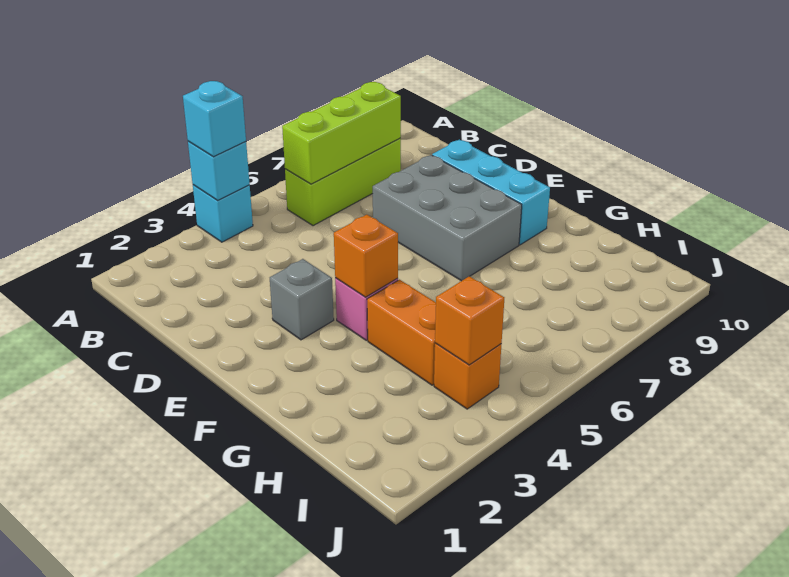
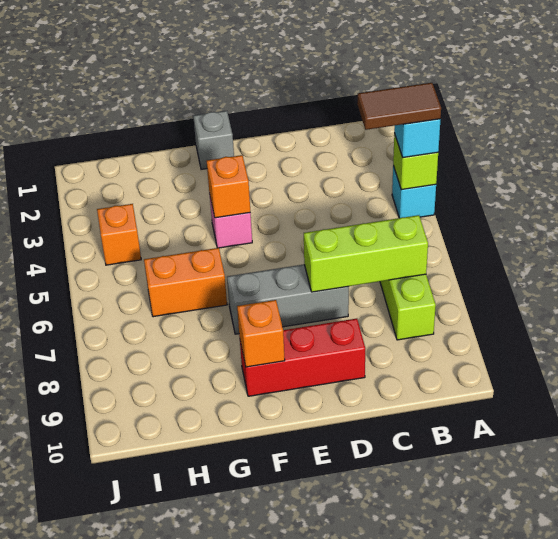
cyan 1x1 brick [188,141,250,201] -> lime 1x1 brick [393,133,438,190]
none -> brown 1x2 tile [357,83,441,130]
lime 1x3 brick [282,82,401,184] -> lime 1x3 brick turned to [304,215,428,292]
grey 2x3 brick [373,155,522,281] -> grey 1x3 brick [227,265,349,334]
cyan 1x3 brick [432,140,550,245] -> red 1x3 brick [240,319,365,396]
grey 1x1 brick [270,259,334,340] -> grey 1x1 brick moved to [193,111,234,169]
orange 1x2 brick [367,280,436,385] -> orange 1x2 brick moved to [144,248,227,317]
orange 1x1 brick [435,276,504,365] -> orange 1x1 brick moved to [237,300,285,367]

